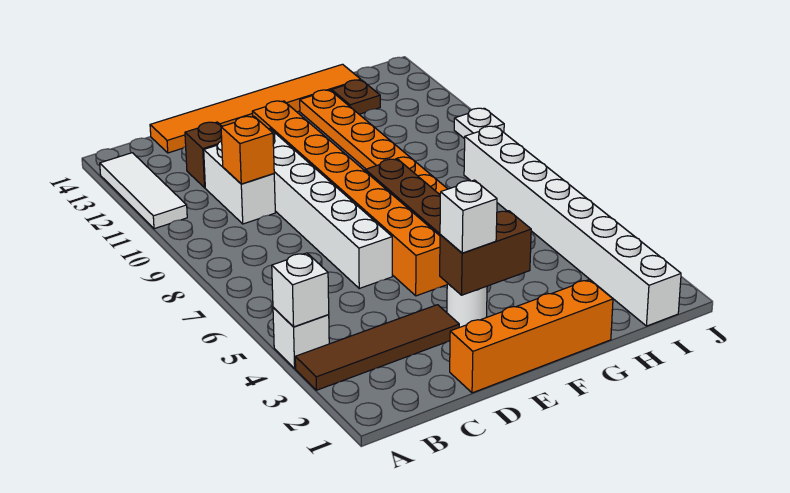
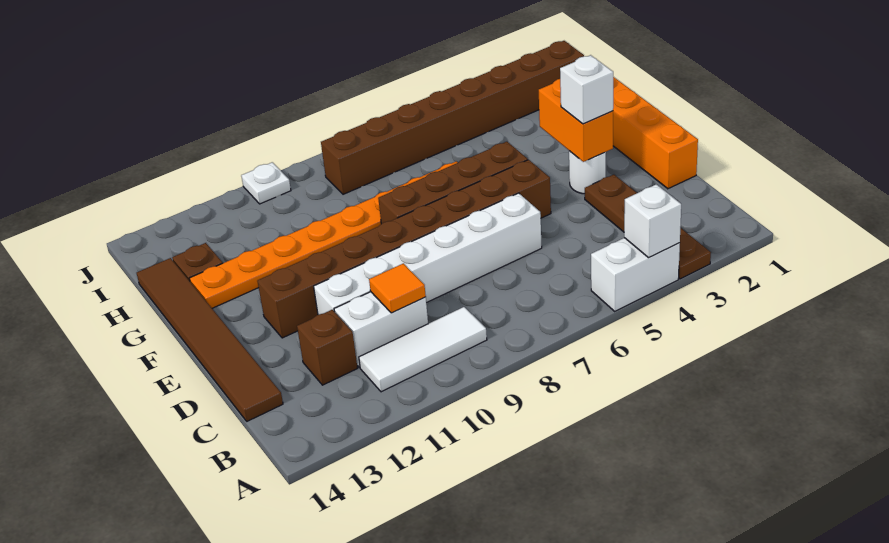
brown 1x4 tile [295,305,459,390] -> brown 1x4 plate [585,175,711,279]
white 1x1 brick [273,307,329,368] -> white 1x2 brick [591,238,680,311]
white 1x3 tile [100,153,187,229] -> white 1x3 tile moved to [359,307,487,392]
orange 1x1 brick [221,116,274,184] -> orange 1x1 tile [369,263,426,313]
orange 1x6 tile [150,64,361,153] -> brown 1x6 tile [137,258,283,421]
brown 1x2 brick [440,211,531,295] -> orange 1x2 brick [539,79,613,162]
orange 1x8 brick [252,101,447,296] -> brown 1x8 brick [257,160,551,338]
white 1x8 brick [464,126,681,326] -> brown 1x8 brick [321,41,584,194]

